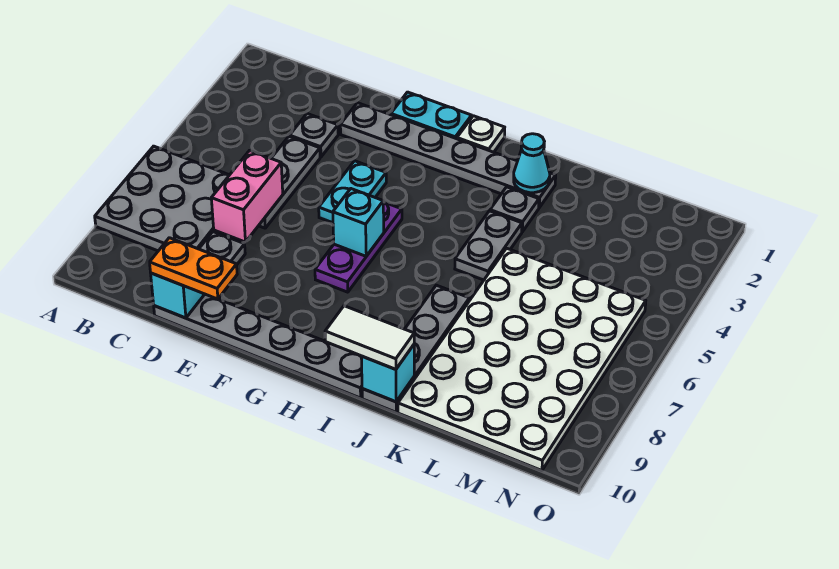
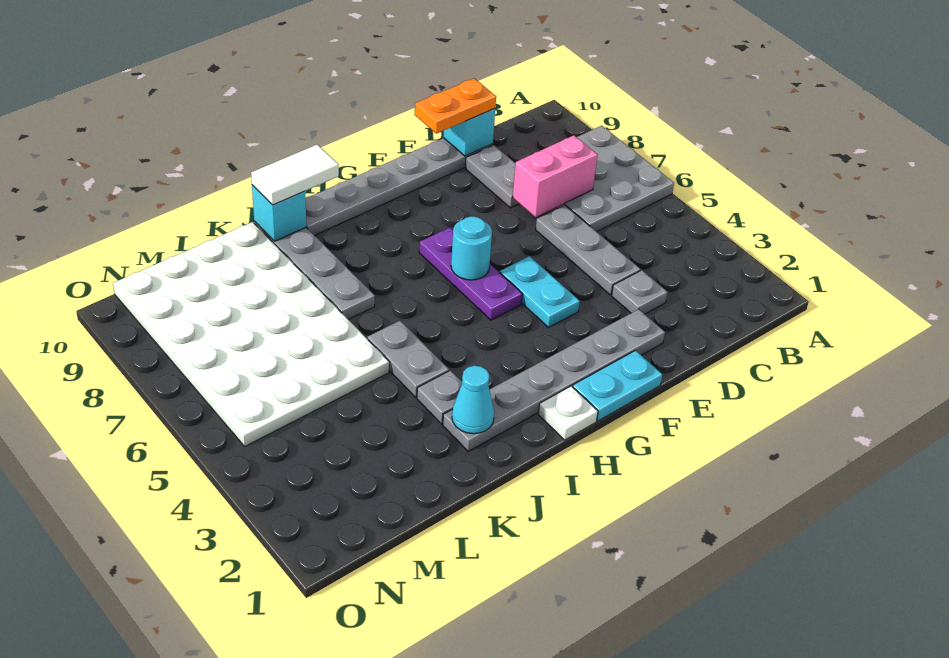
pink 1x2 brick [211,151,283,242] -> pink 1x2 brick turned to [513,135,598,217]
cyan 1x1 brick [333,189,384,256] -> cyan 1x1 round brick [451,216,492,280]

